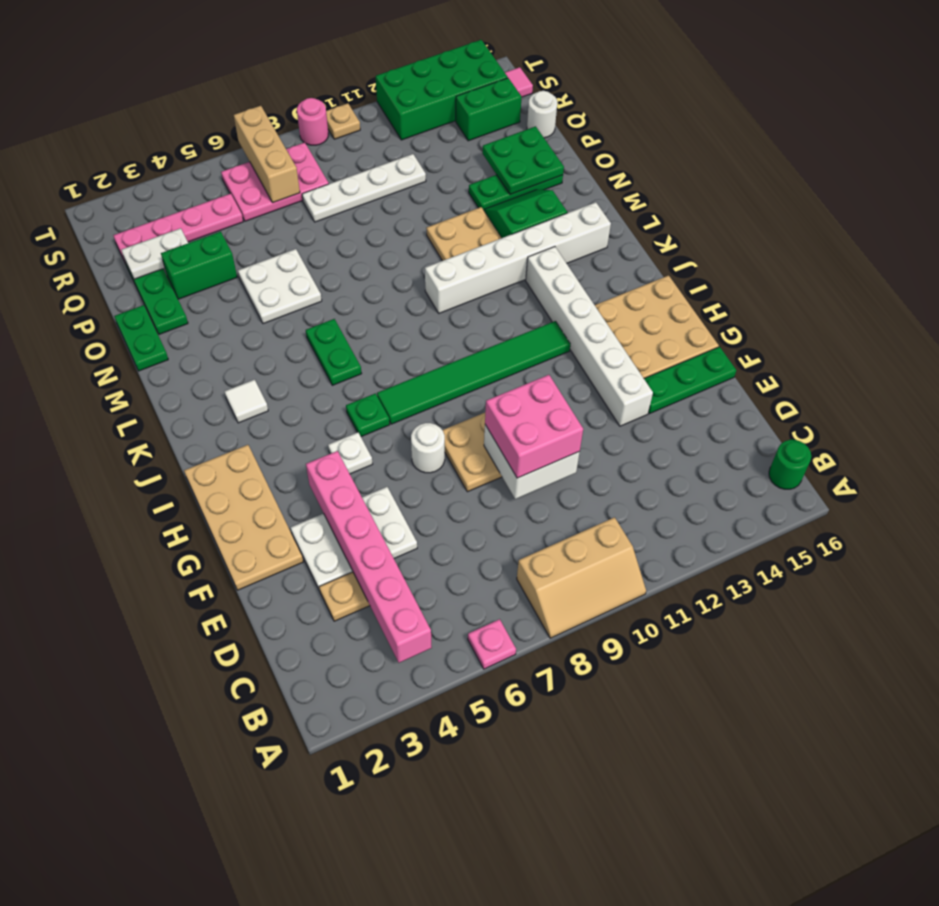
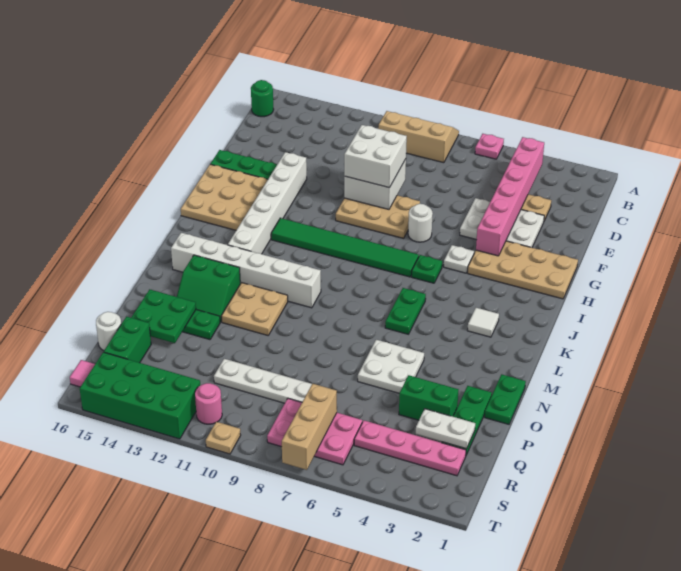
pink 2x2 brick [485,375,583,478] -> white 2x2 brick [344,125,407,188]
tan 2x4 plate [184,445,303,590] -> tan 2x4 plate turned to [468,241,578,299]
green 1x2 brick [456,78,522,141] -> green 1x2 brick turned to [104,317,151,363]
pink 1x1 round brick [297,98,328,145] -> pink 1x1 round brick moved to [195,383,222,424]

